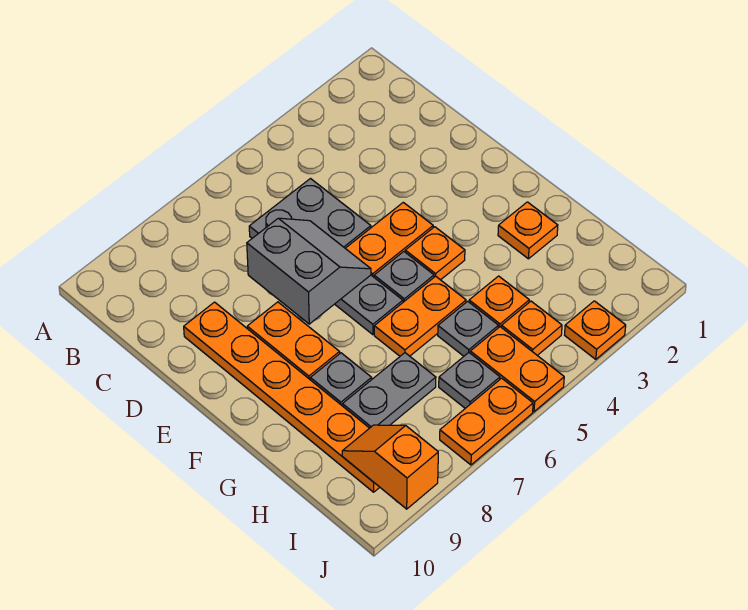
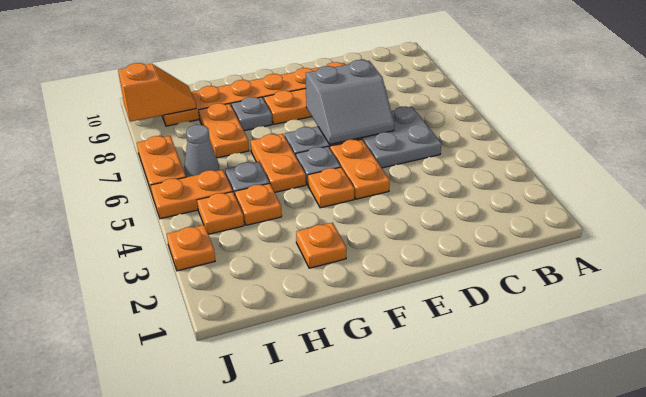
grey 1x2 plate [343,353,436,428] -> orange 1x2 plate [199,103,249,158]
grey 1x1 plate [439,353,500,408] -> grey 1x1 cone [184,125,220,177]

